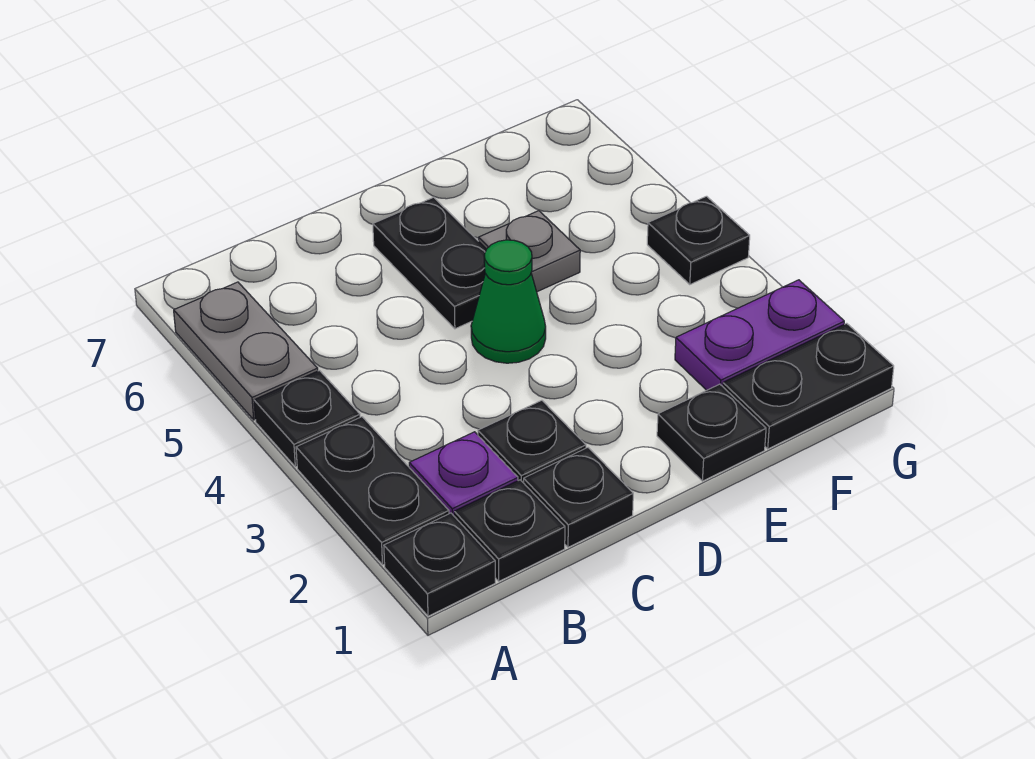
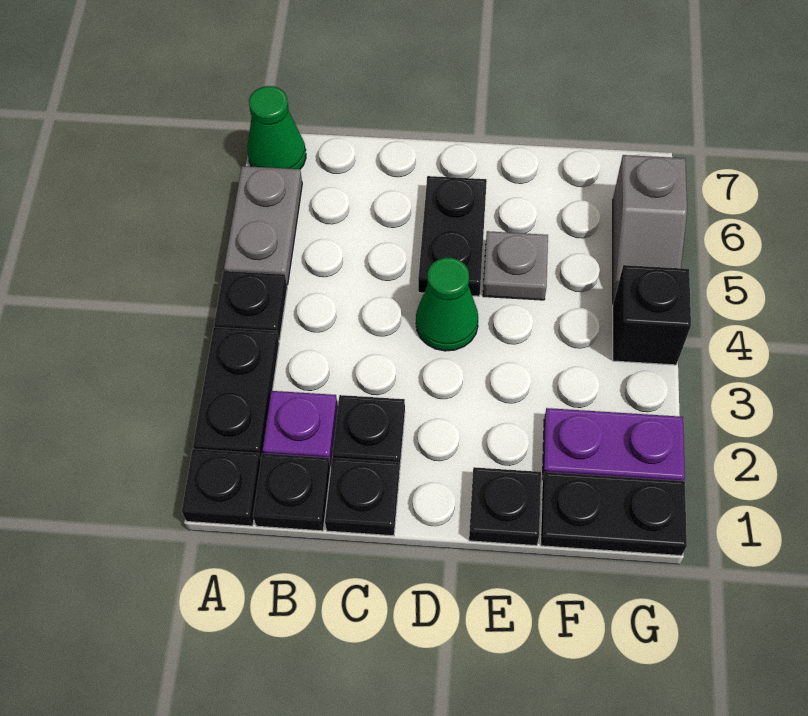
none -> green 1x1 cone [248,86,306,169]
black 1x1 plate [647,196,750,285] -> black 1x1 brick [613,265,691,365]
none -> grey 1x2 slope [613,155,687,303]

